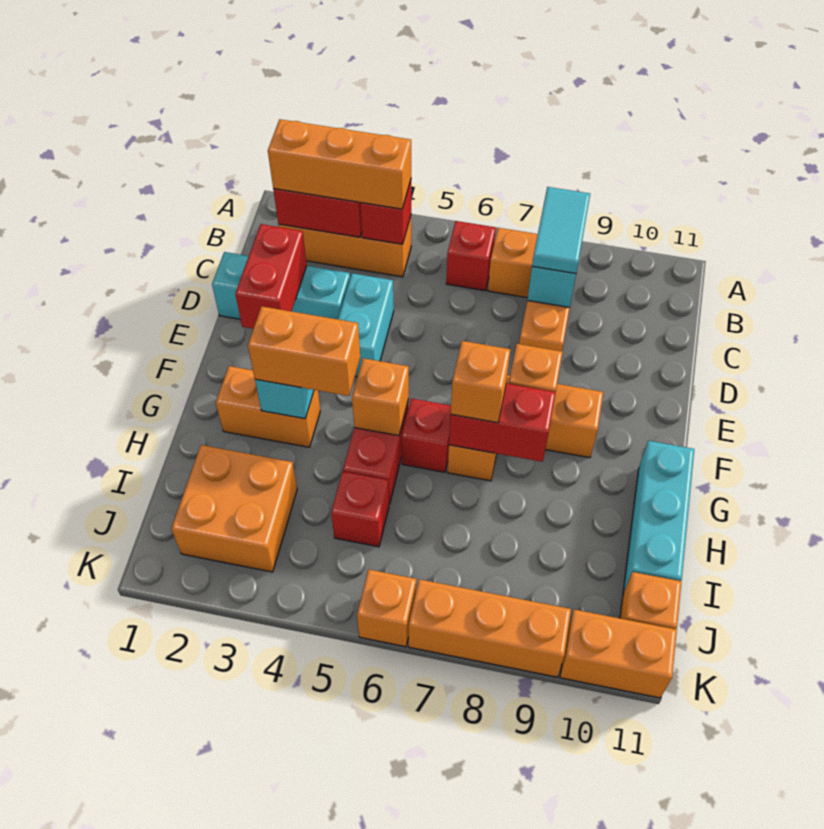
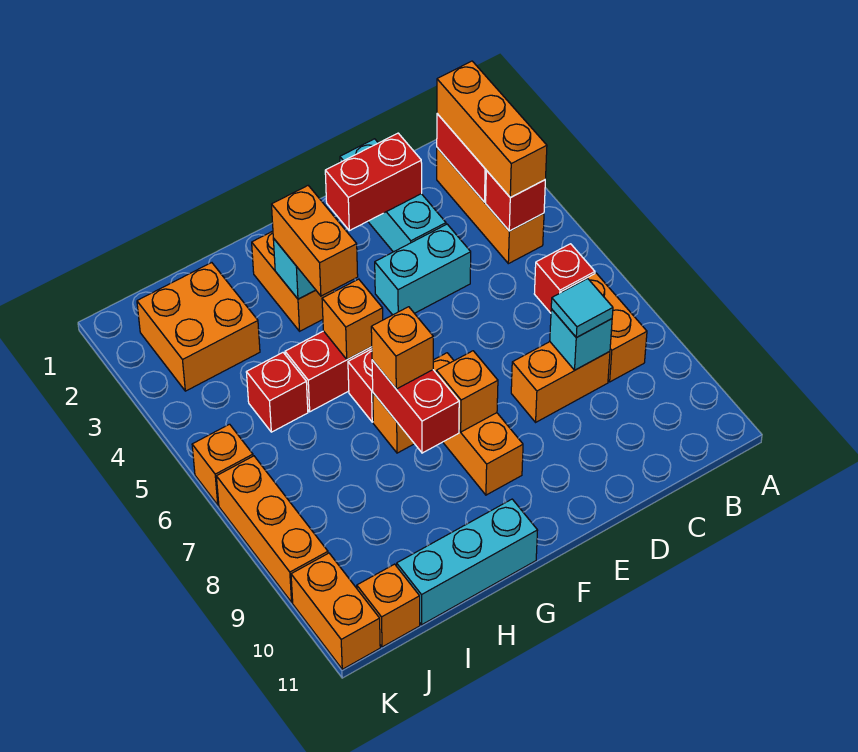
cyan 1x2 tile [532,187,590,273] -> cyan 1x1 tile [551,279,613,337]

